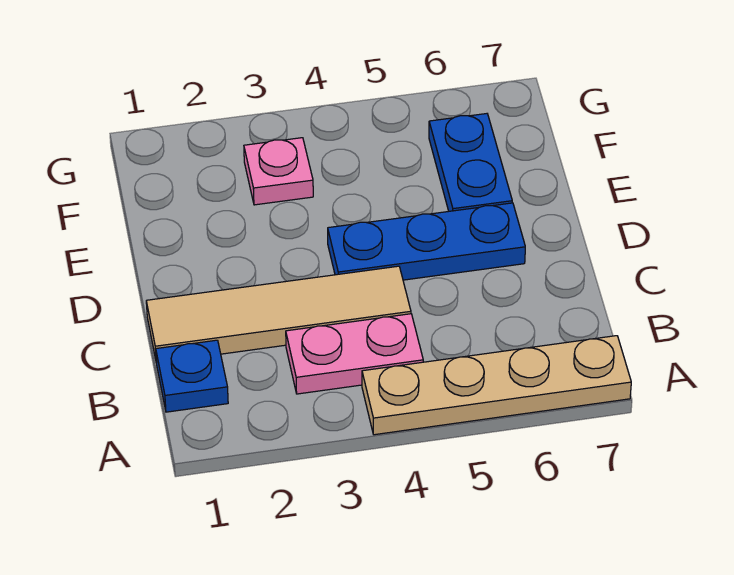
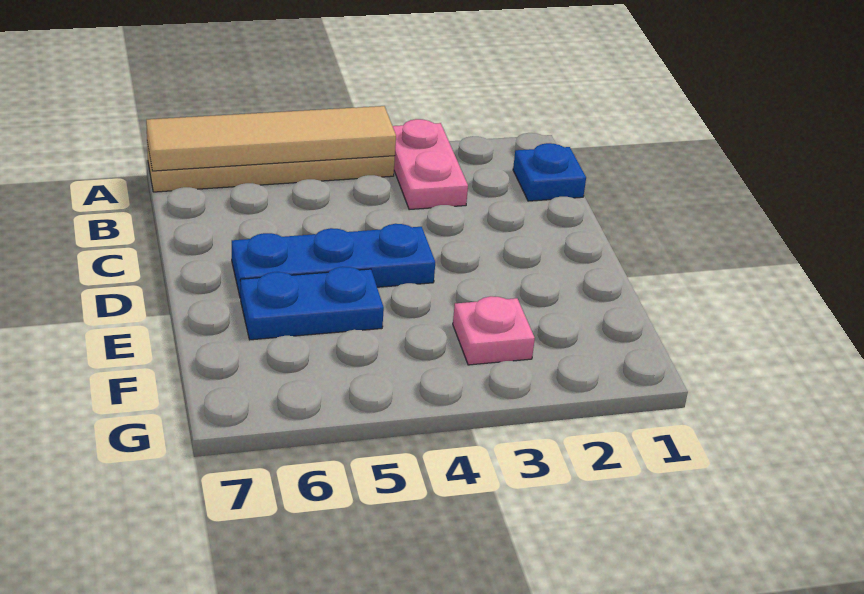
pink 1x2 plate [286,314,423,394] -> pink 1x2 plate turned to [393,119,468,210]
tan 1x4 tile [146,266,411,363] -> tan 1x4 tile moved to [146,106,396,171]
blue 1x2 plate [429,114,512,211] -> blue 1x2 plate turned to [240,267,384,340]

